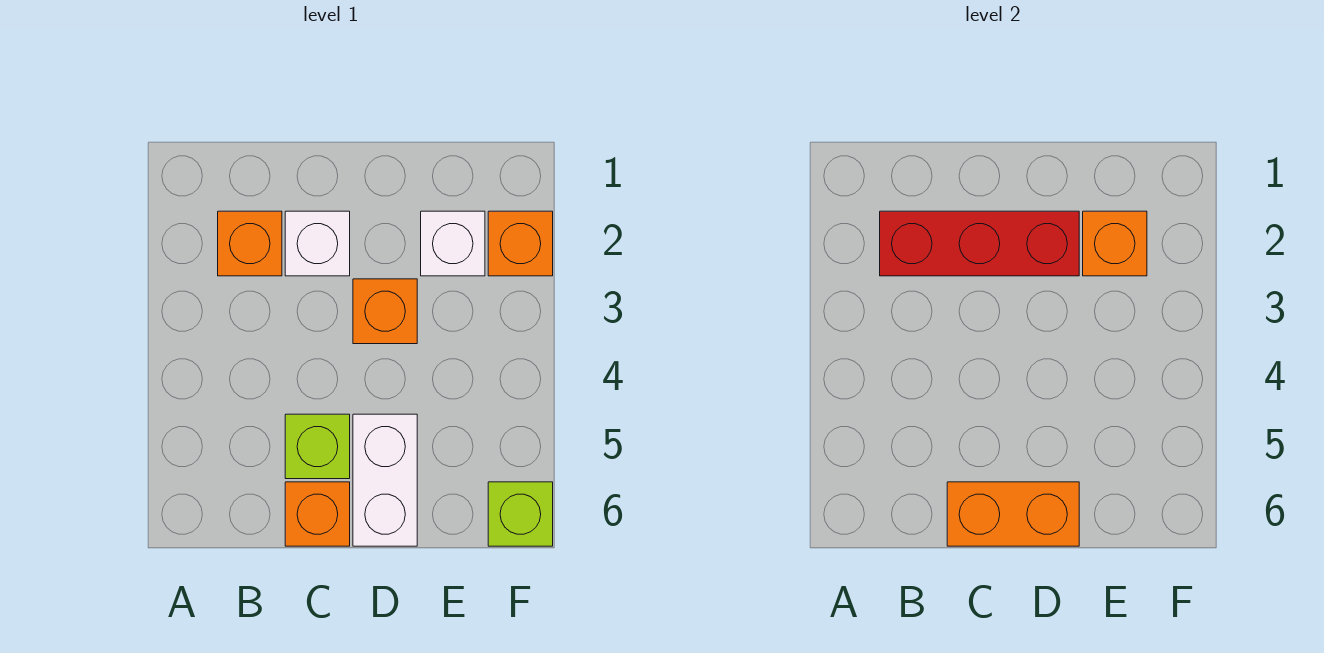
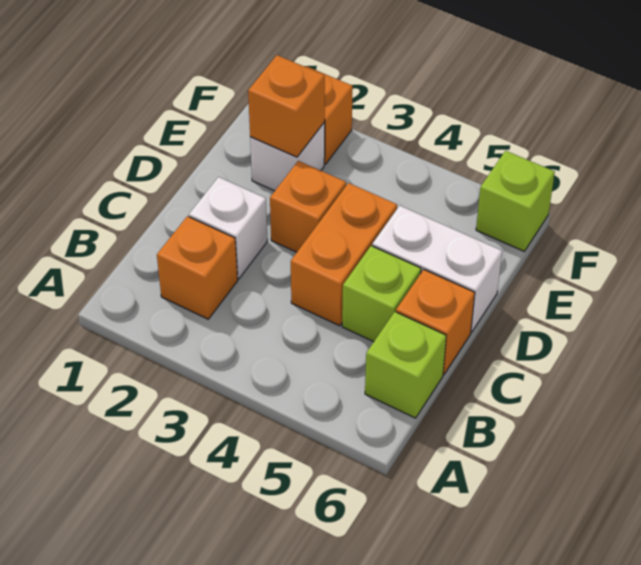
red 1x3 brick [880,211,1079,276] -> none
none -> lime 1x1 brick [365,312,446,418]
orange 1x2 brick [947,482,1079,546] -> orange 1x2 brick moved to [291,183,397,326]

